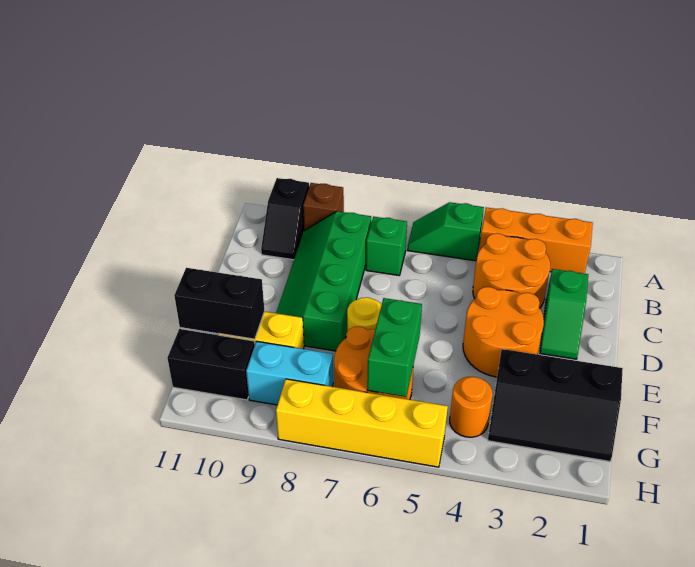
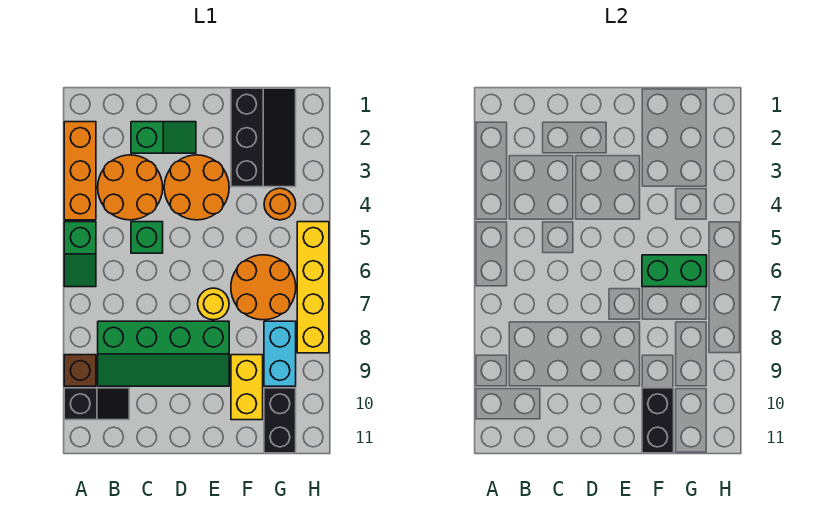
green 1x1 brick [366,217,407,275] -> green 1x1 brick moved to [131,222,163,253]

